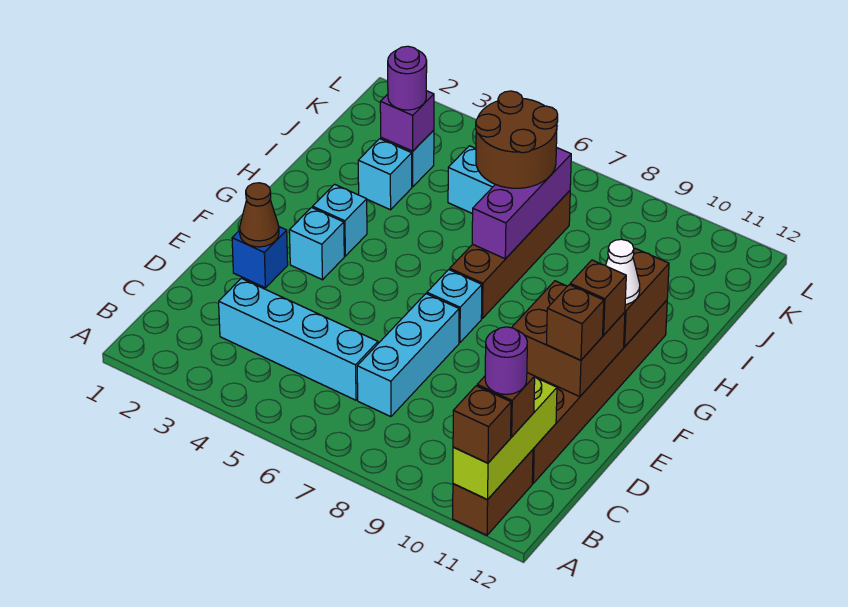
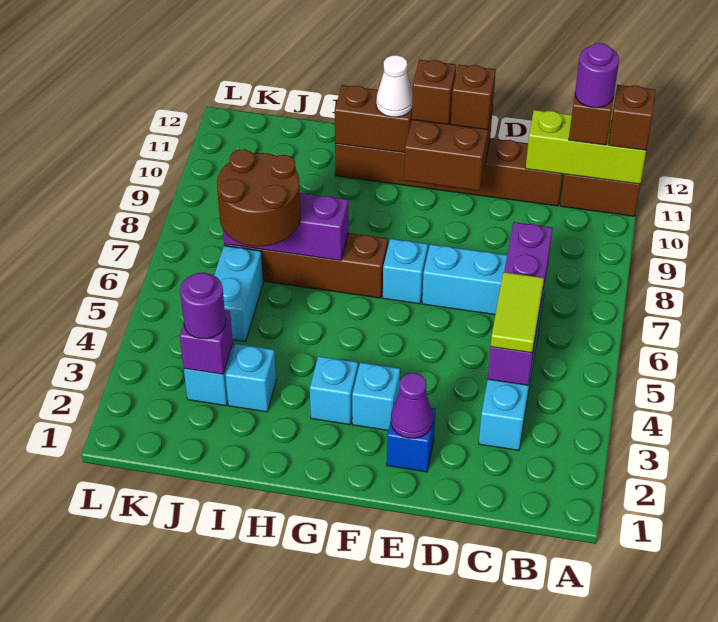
none -> purple 1x4 brick [488,222,552,385]
none -> lime 1x2 tile [491,272,544,353]
brown 1x1 cone [240,183,279,247] -> purple 1x1 cone [391,373,433,438]

